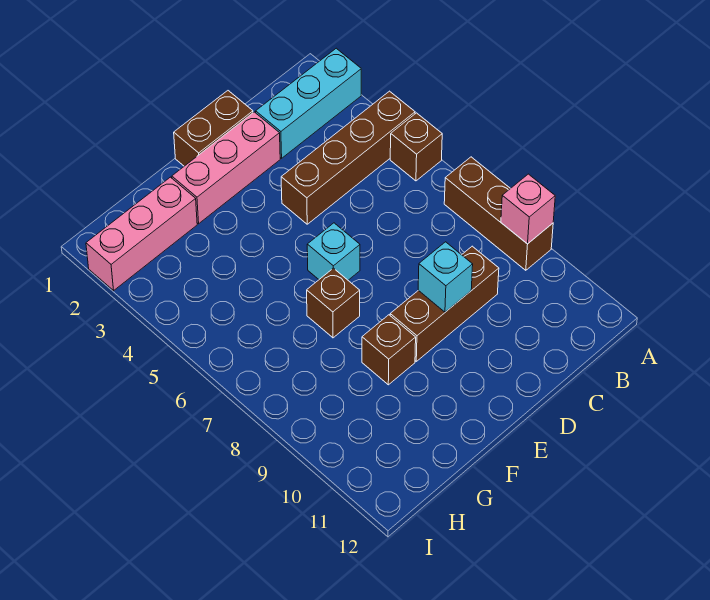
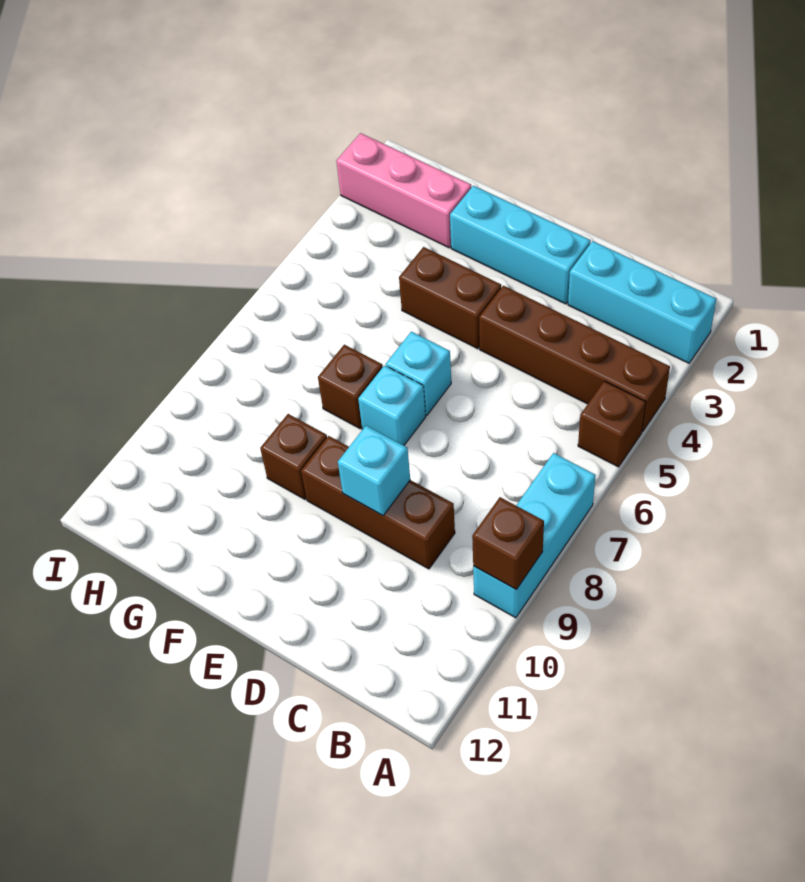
brown 1x3 brick [444,157,553,270] -> cyan 1x3 brick [473,453,596,618]
pink 1x1 brick [501,174,555,244] -> brown 1x1 brick [472,497,544,590]
brown 1x2 brick [174,91,253,166] -> brown 1x2 brick moved to [399,247,501,349]
pink 1x3 brick [172,112,280,224] -> cyan 1x3 brick [450,186,591,304]
none -> cyan 1x1 brick [358,365,426,445]

